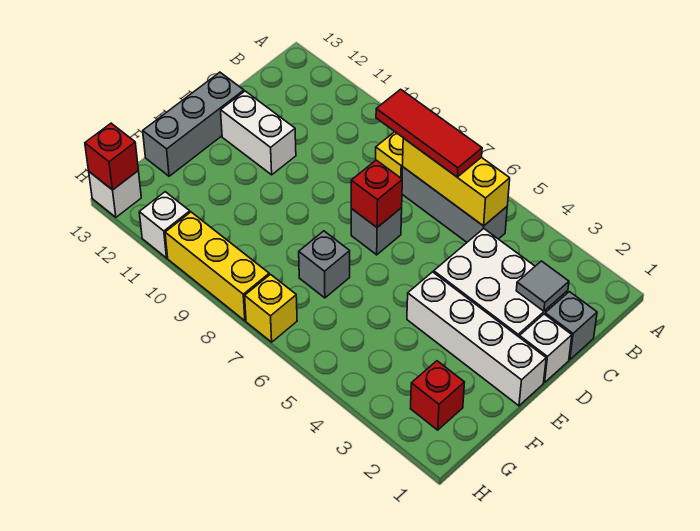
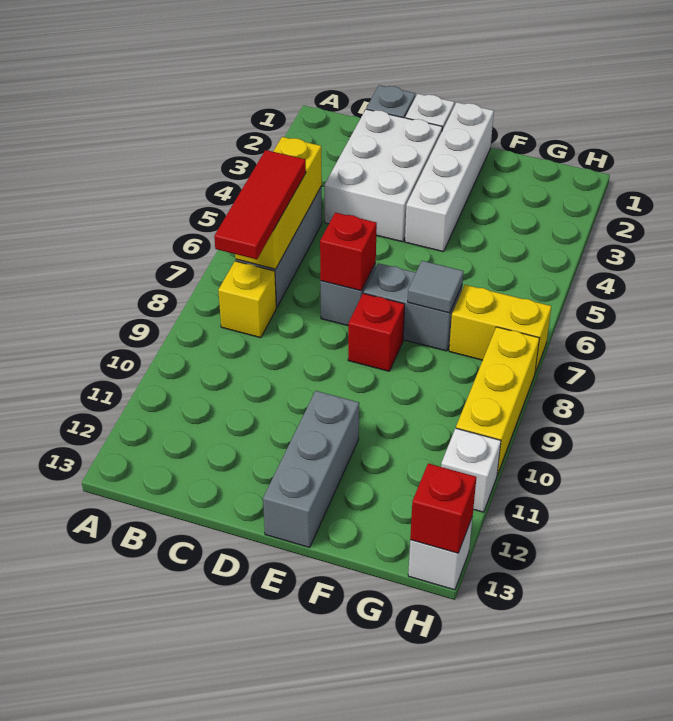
grey 1x1 tile [516,261,569,311] -> grey 1x1 tile moved to [408,261,463,313]
white 1x2 brick [221,91,296,175] -> none
grey 1x3 brick [143,72,244,176] -> grey 1x3 brick turned to [263,391,359,547]
grey 1x1 brick [299,231,350,298] -> grey 1x2 brick [364,263,462,351]
red 1x1 brick [411,361,465,430] -> red 1x1 brick moved to [348,293,405,371]
yellow 1x1 brick [245,275,297,342] -> yellow 1x2 brick [449,285,551,373]

